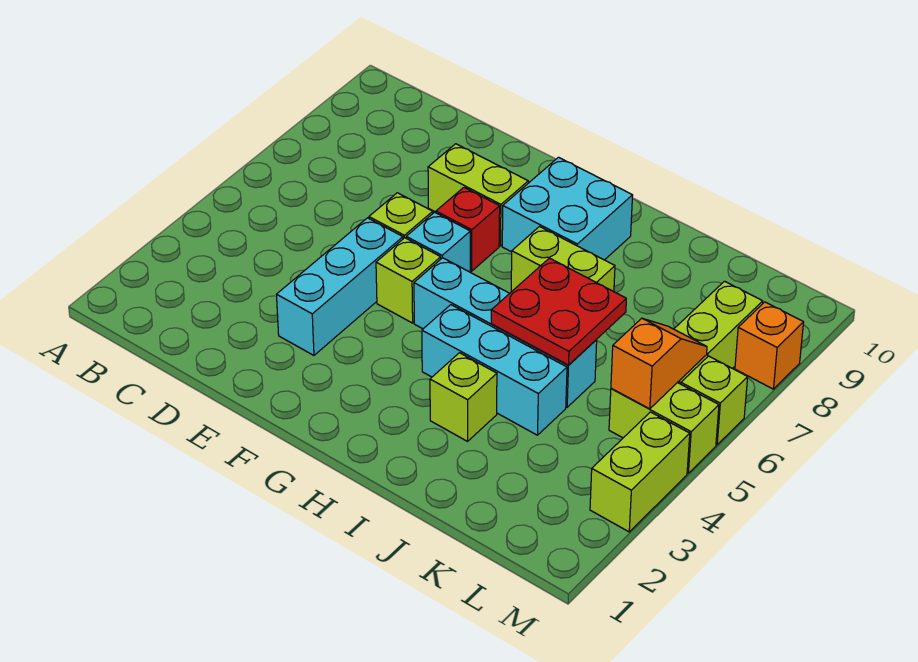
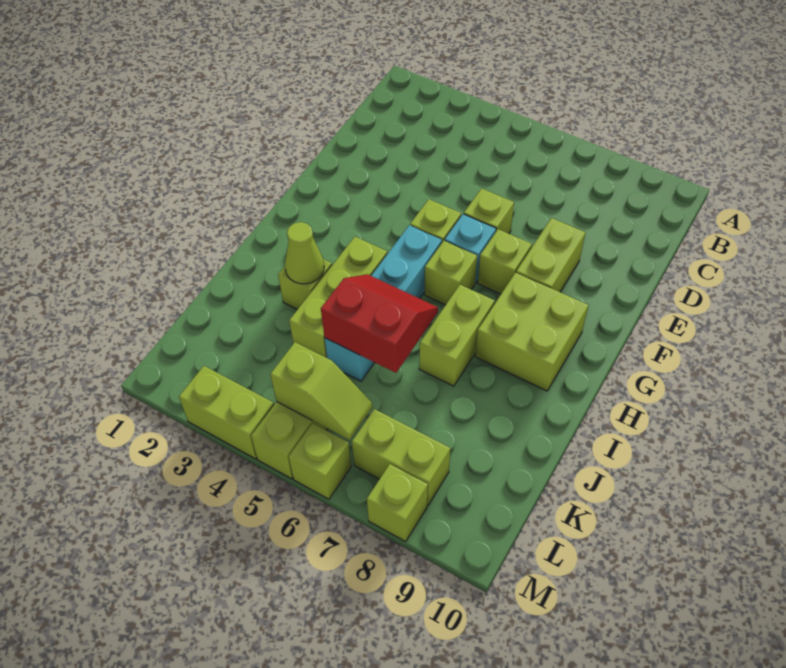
cyan 1x3 brick [277,218,403,355] -> none
red 1x1 brick [436,188,500,271] -> lime 1x1 brick [478,229,532,294]
none -> lime 1x1 brick [425,241,477,305]
cyan 2x2 brick [502,157,633,260] -> lime 2x2 brick [475,273,589,391]
cyan 1x3 brick [422,305,567,435] -> lime 1x3 brick [289,237,387,358]
none -> lime 1x1 cone [285,222,324,284]
red 2x2 plate [491,258,626,365] -> red 2x2 slope [321,274,438,373]
orange 1x2 slope [611,318,707,409] -> lime 1x2 slope [270,342,372,440]
orange 1x1 brick [735,302,804,389] -> lime 1x1 brick [367,464,428,541]

